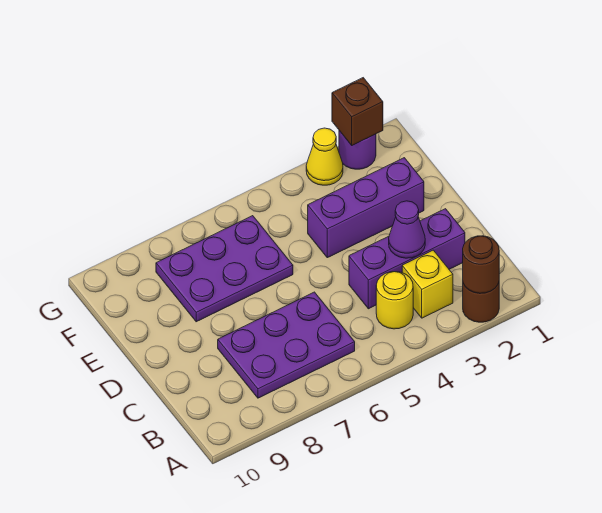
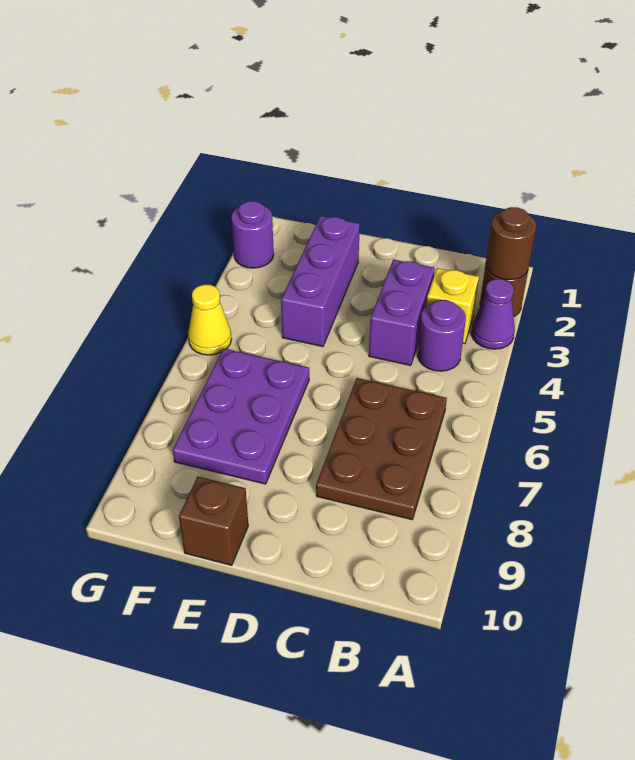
yellow 1x1 round brick [376,272,413,329] -> purple 1x1 round brick [418,300,466,371]
purple 2x3 plate [218,292,355,398] -> brown 2x3 plate [316,378,447,520]
purple 1x3 brick [349,209,465,309] -> purple 1x2 brick [369,260,435,365]
purple 1x1 cone [389,201,425,258] -> purple 1x1 cone moved to [471,279,515,349]
brown 1x1 brick [332,78,383,145] -> brown 1x1 brick moved to [179,477,248,565]
yellow 1x1 cone [306,128,343,185] -> yellow 1x1 cone moved to [188,285,231,355]

